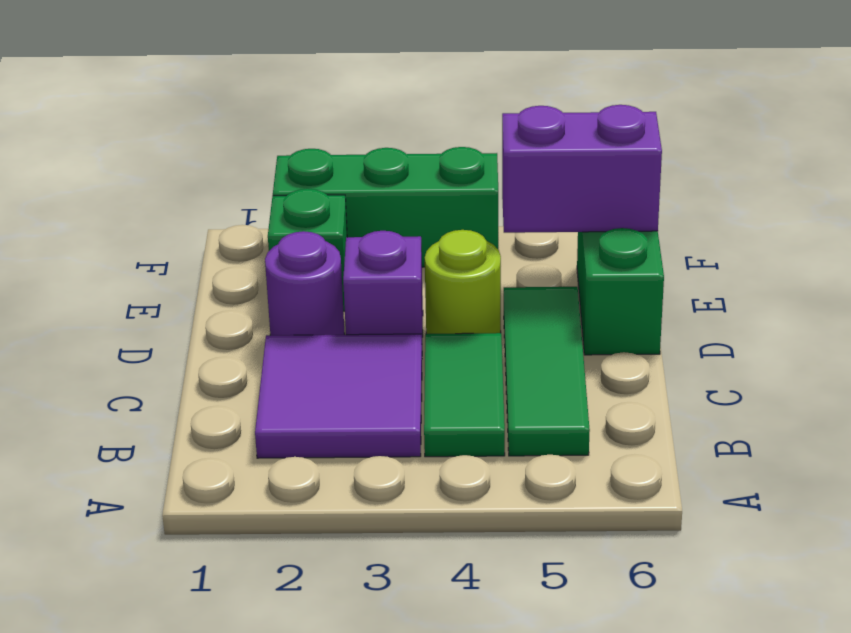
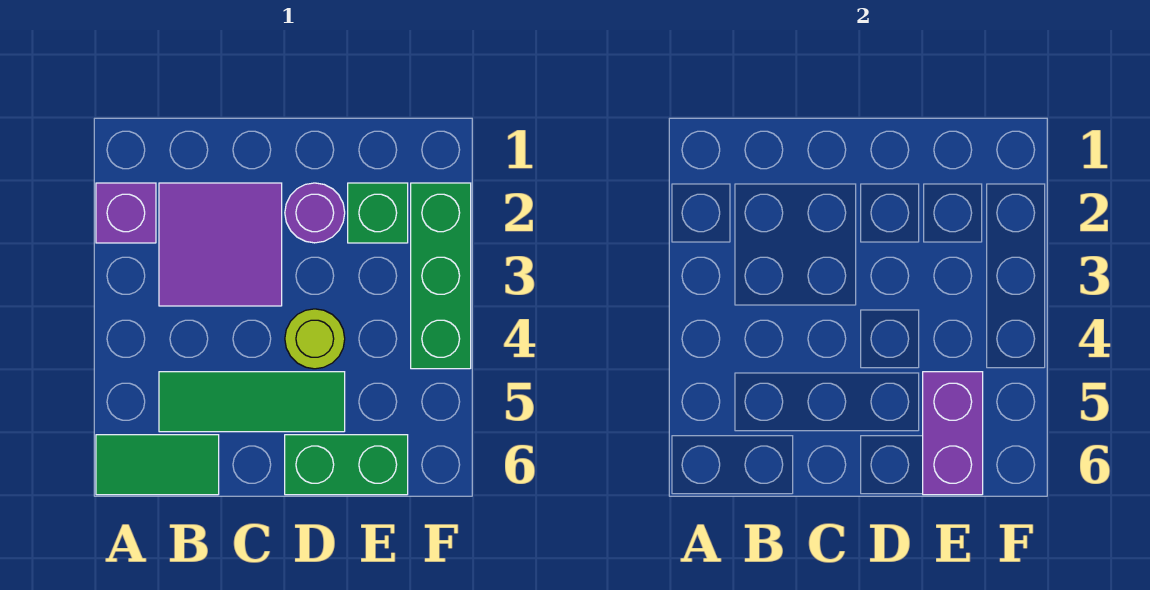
green 1x2 tile [424,333,505,457] -> green 1x2 tile moved to [96,435,219,495]
purple 1x1 brick [343,231,423,337] -> purple 1x1 brick moved to [96,183,156,243]

